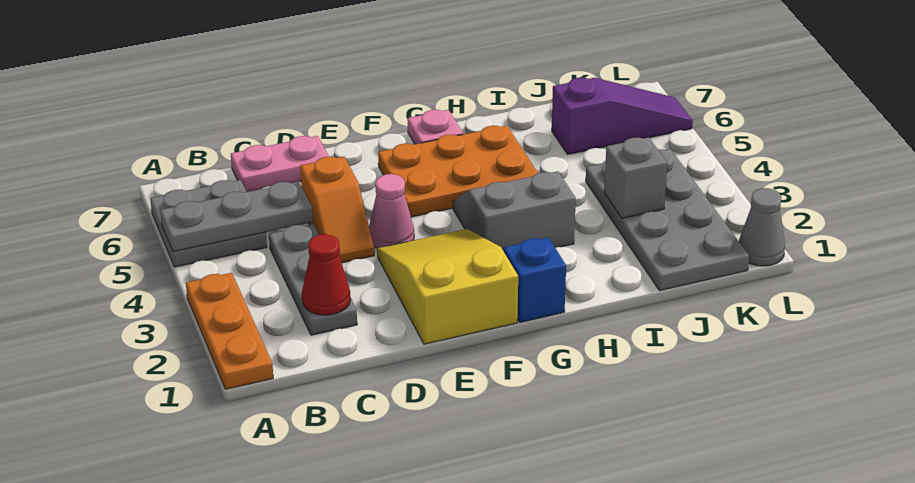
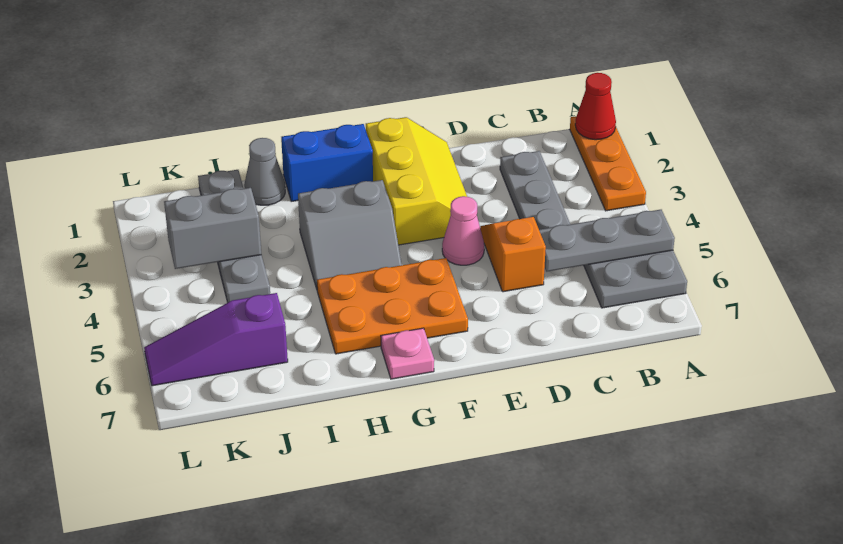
red 1x1 cone [302,234,350,315] -> red 1x1 cone moved to [575,73,616,140]
pink 1x2 plate [231,136,329,192] -> none
yellow 2x3 slope [377,229,518,344] -> yellow 2x3 slope turned to [366,117,467,245]
blue 1x1 brick [504,237,566,322] -> blue 1x2 brick [281,124,373,202]
grey 2x4 plate [586,149,749,291] -> grey 1x4 plate [198,170,270,302]
grey 1x1 brick [604,137,667,218] -> grey 1x2 brick [164,188,261,269]
grey 1x1 cone [739,188,785,266] -> grey 1x1 cone moved to [244,138,285,205]

